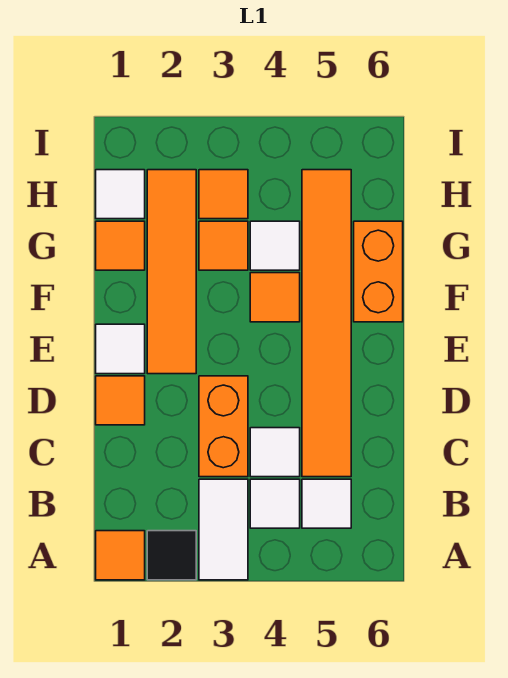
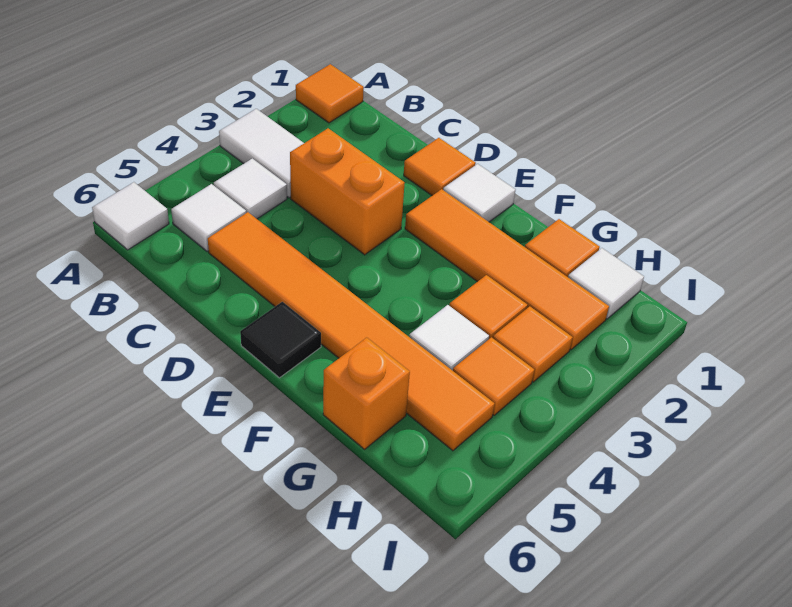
black 1x1 tile [147,531,196,580] -> black 1x1 tile moved to [240,302,321,378]
white 1x1 tile [250,428,300,477] -> white 1x1 tile moved to [92,182,169,250]
orange 1x1 tile [250,273,300,322] -> orange 1x1 tile moved to [453,337,534,415]
orange 1x2 brick [354,221,403,322] -> orange 1x1 brick [323,338,410,449]

